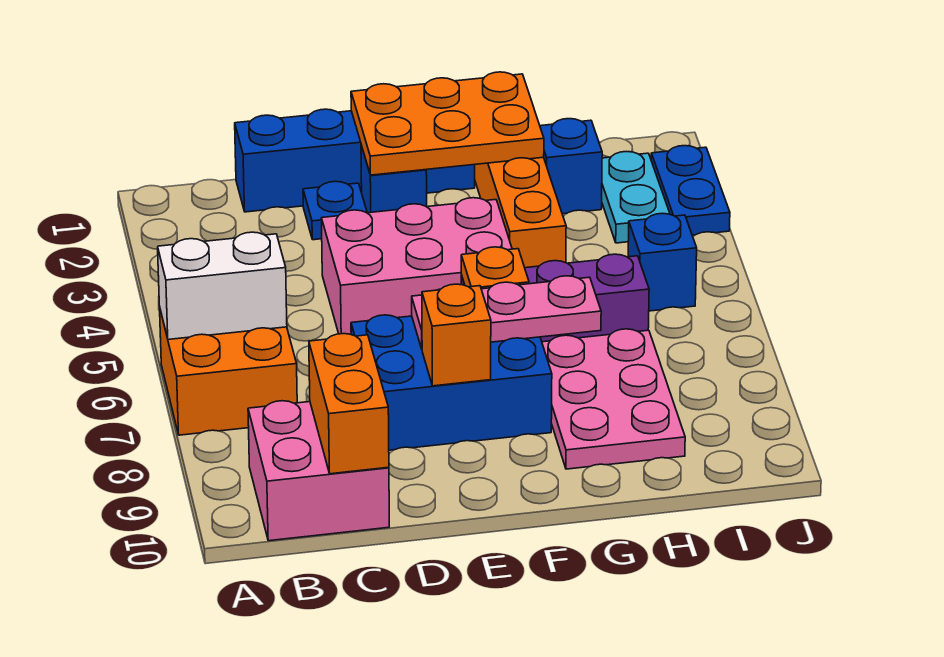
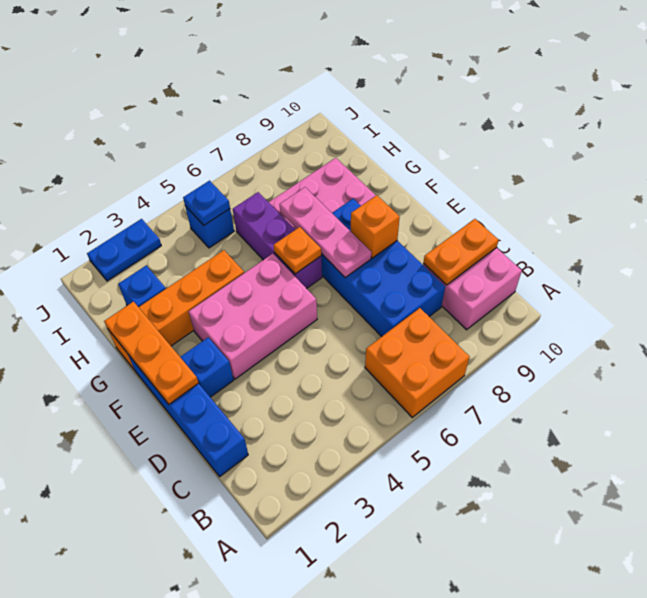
white 1x2 brick [158,232,287,340] -> none
orange 1x2 brick [309,334,389,474] -> orange 1x2 plate [424,219,499,285]
blue 1x1 plate [303,181,367,240] -> blue 1x1 plate moved to [183,181,230,225]
pink 2x3 brick [321,198,512,334] -> pink 2x3 brick turned to [189,254,317,379]
blue 2x3 brick [351,315,552,450] -> blue 2x4 brick [321,199,445,337]
orange 2x3 plate [351,72,544,175] -> orange 1x3 plate [104,302,198,404]
cyan 1x2 plate [602,152,670,243] -> none

